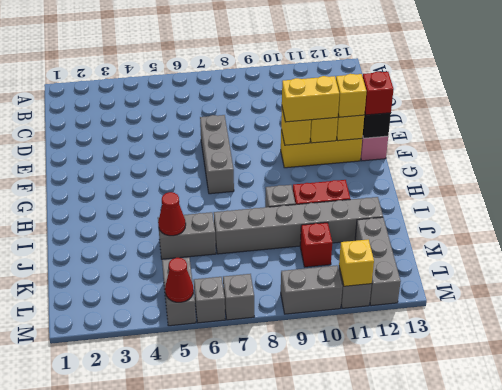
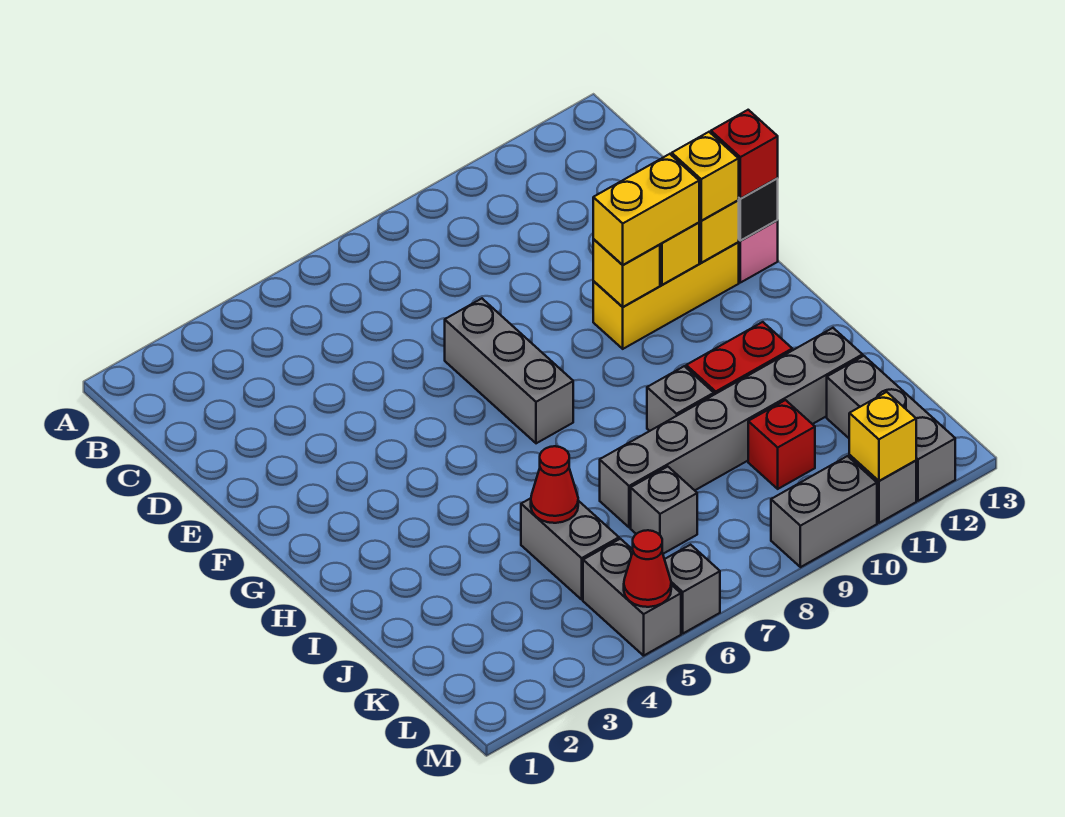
grey 1x2 brick [158,212,216,259] -> grey 1x2 brick turned to [521,498,619,599]
grey 1x1 brick [223,274,254,320] -> grey 1x1 brick moved to [631,467,697,554]

